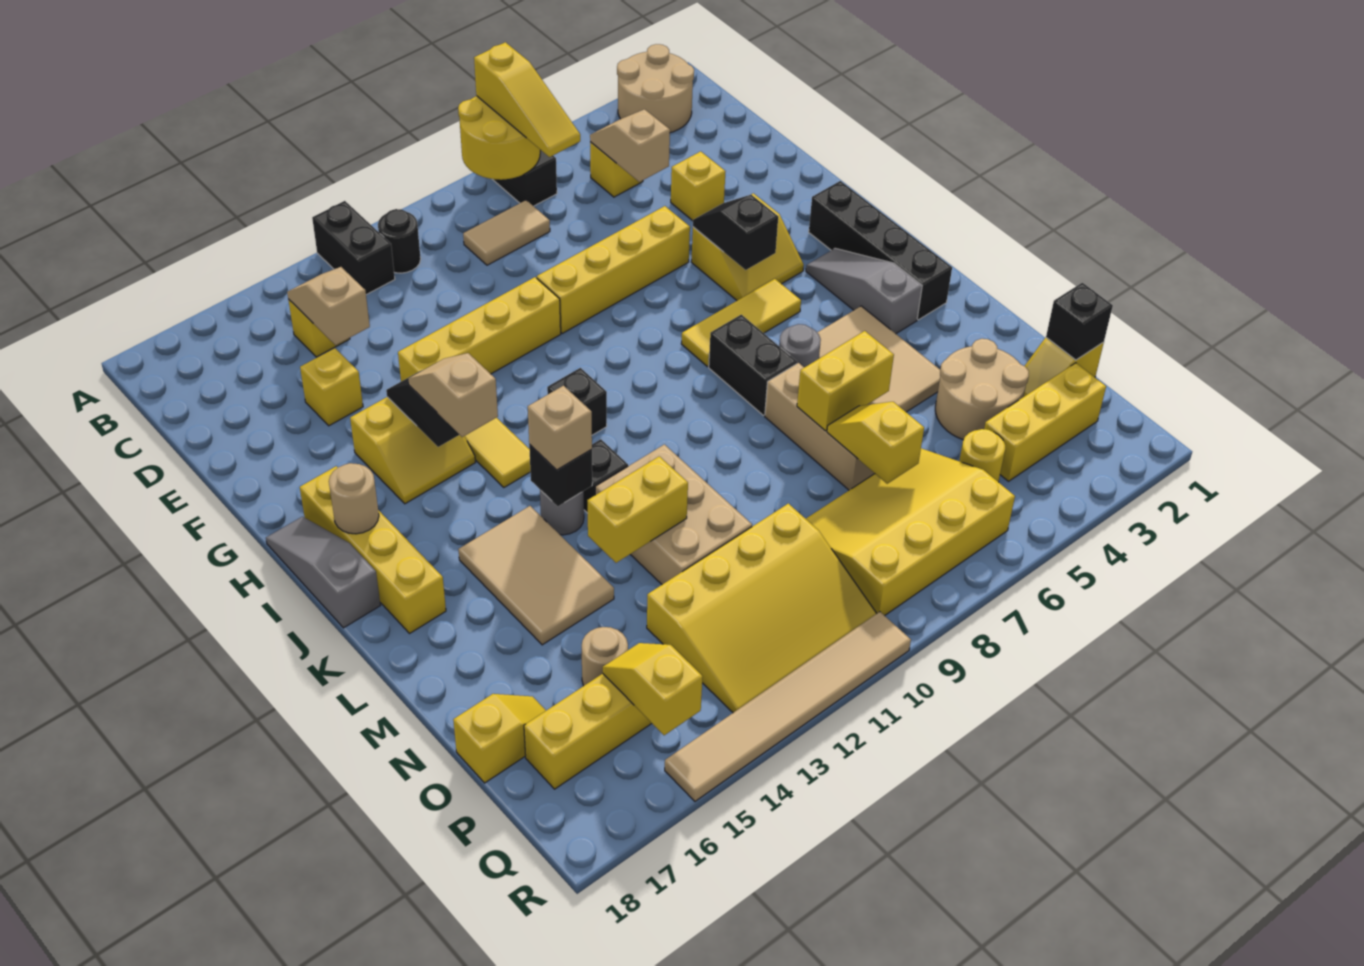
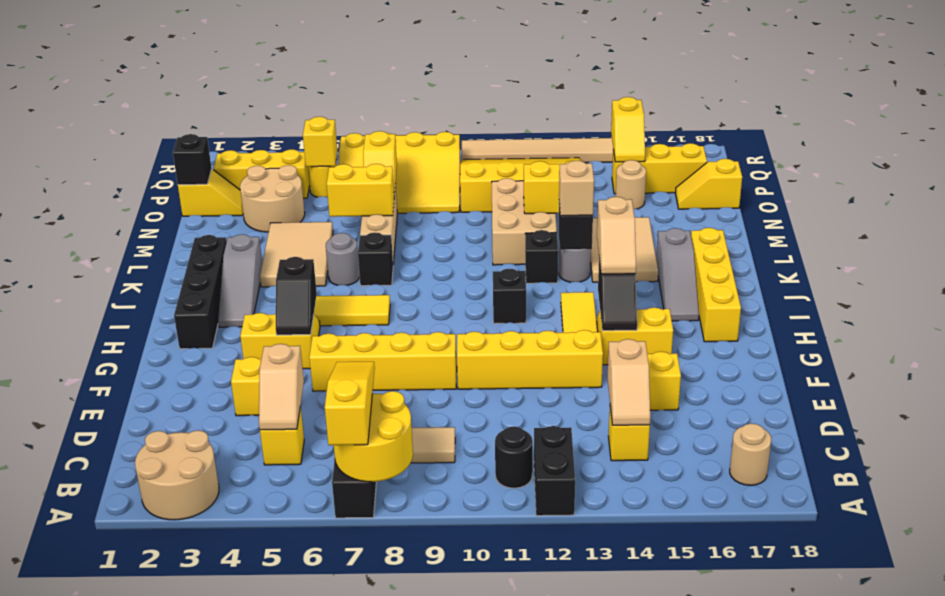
grey 1x3 slope [266,517,380,628] -> grey 1x3 slope moved to [656,228,699,321]
tan 1x1 round brick [329,463,379,534] -> tan 1x1 round brick moved to [730,423,771,485]
black 1x2 brick [709,315,797,415] -> black 1x1 brick [358,232,393,286]
none -> yellow 1x1 brick [303,117,337,167]

